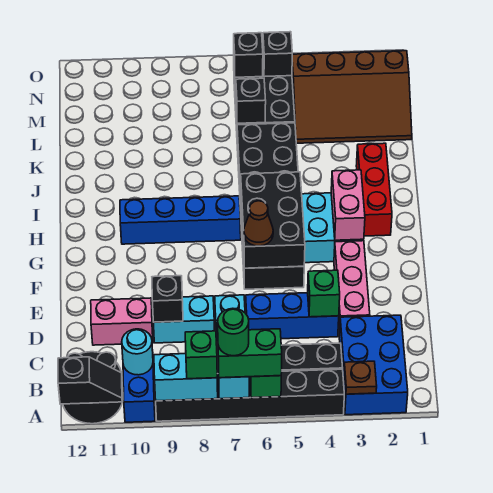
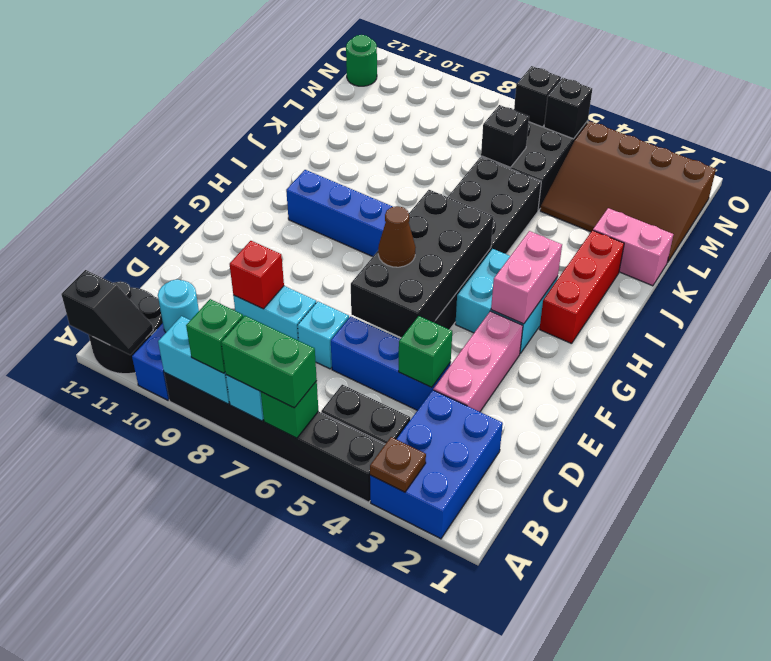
green 1x1 round brick [217,308,249,356] -> green 1x1 round brick moved to [346,35,377,86]
black 1x1 brick [152,276,183,322] -> red 1x1 brick [230,241,284,309]
pink 1x2 brick [91,298,153,345] -> pink 1x2 brick moved to [593,208,673,286]
black 2x3 brick [241,172,305,268] -> black 2x4 brick [351,190,493,338]

